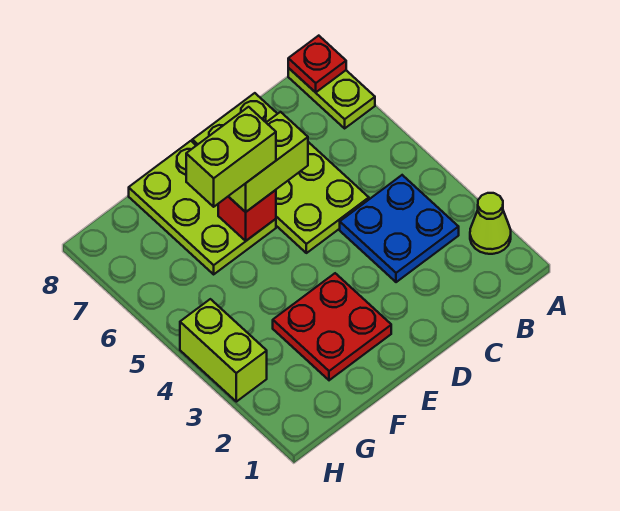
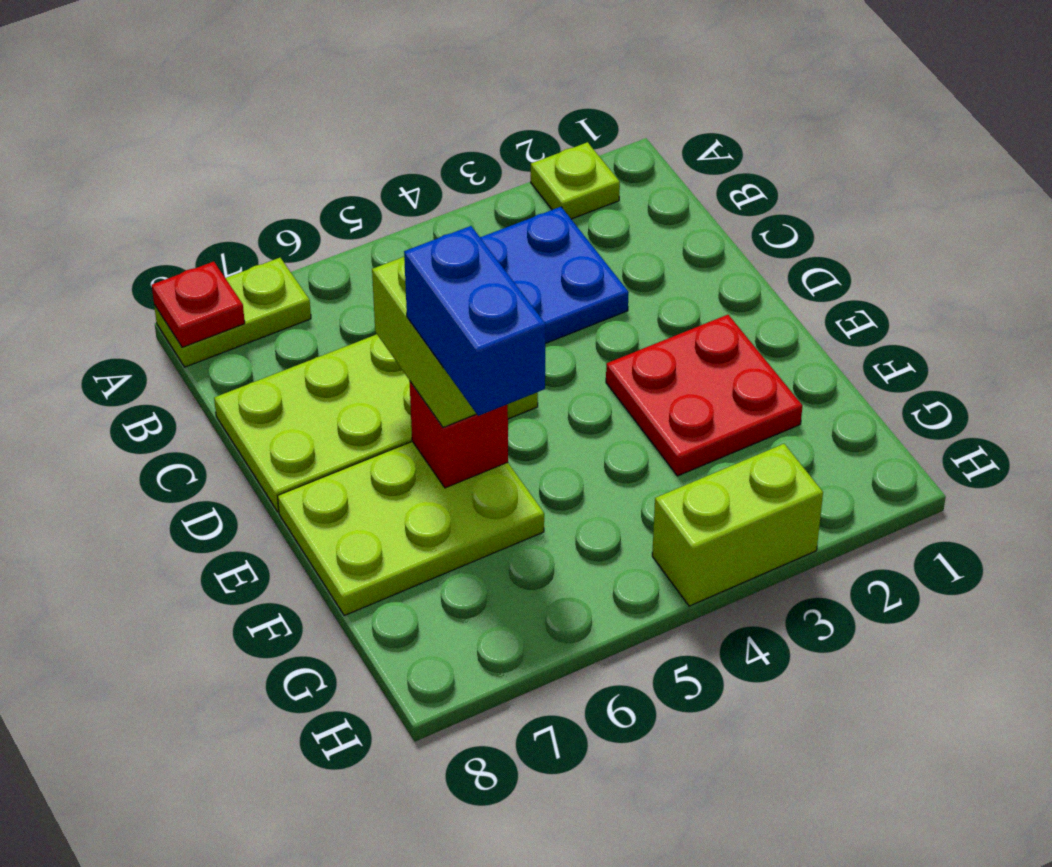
lime 1x1 cone [470,193,511,254] -> lime 1x1 plate [531,142,620,219]
lime 1x2 brick [186,107,276,207] -> blue 1x2 brick [404,226,546,416]

